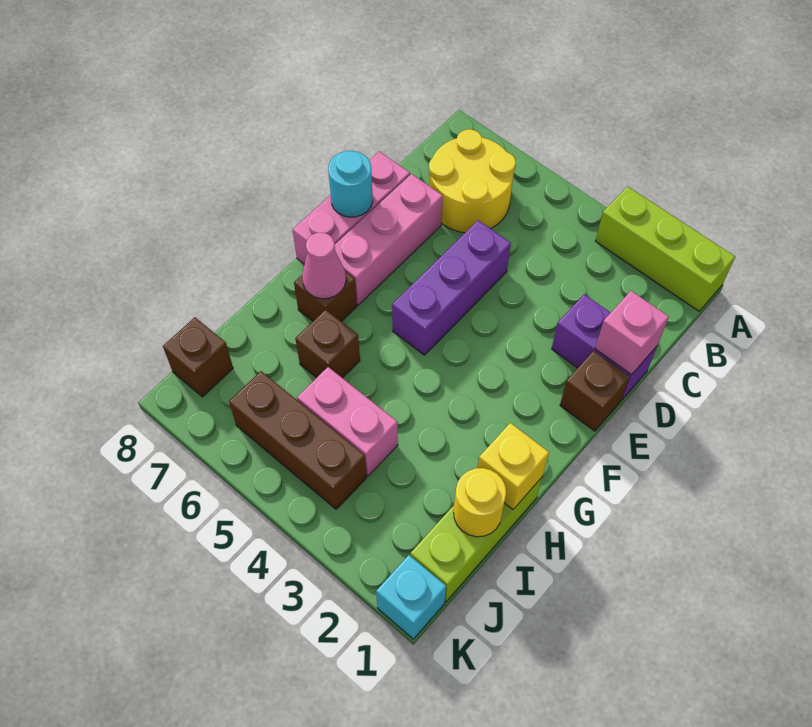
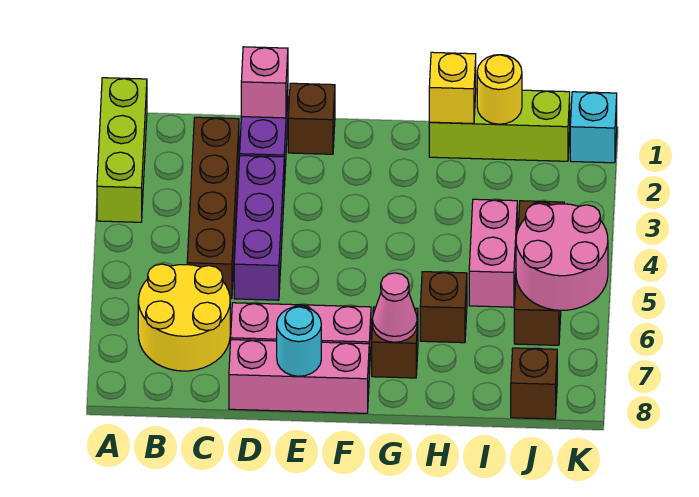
none -> brown 1x4 brick [187,117,239,299]
purple 1x3 brick [392,220,511,355] -> purple 1x3 brick turned to [234,156,284,300]
none -> pink 2x2 round brick [516,204,608,310]

